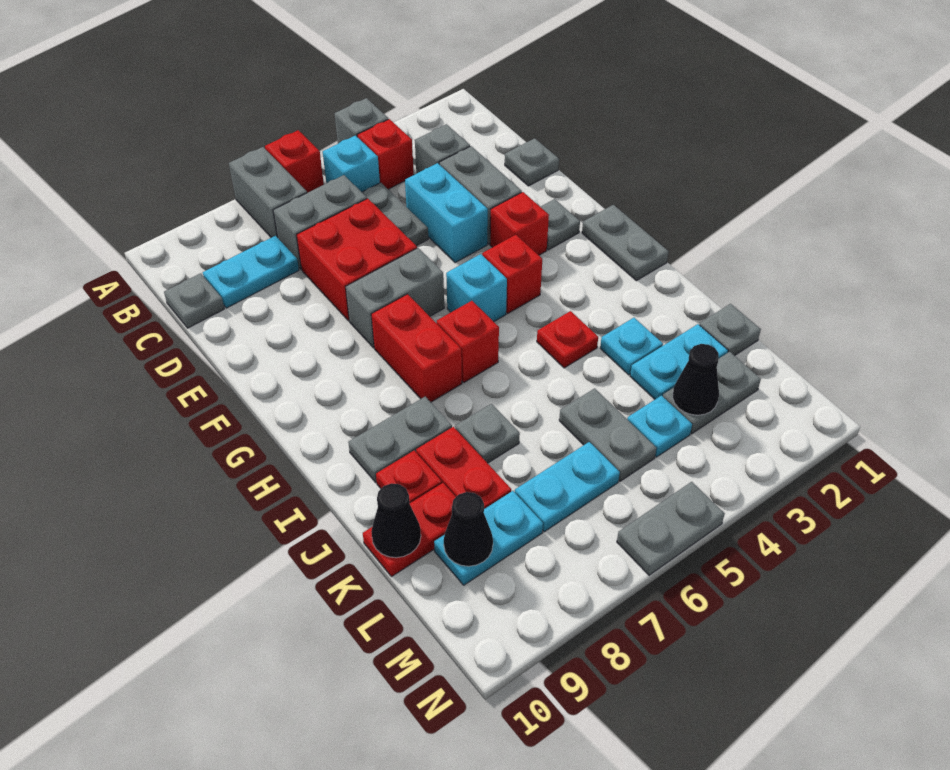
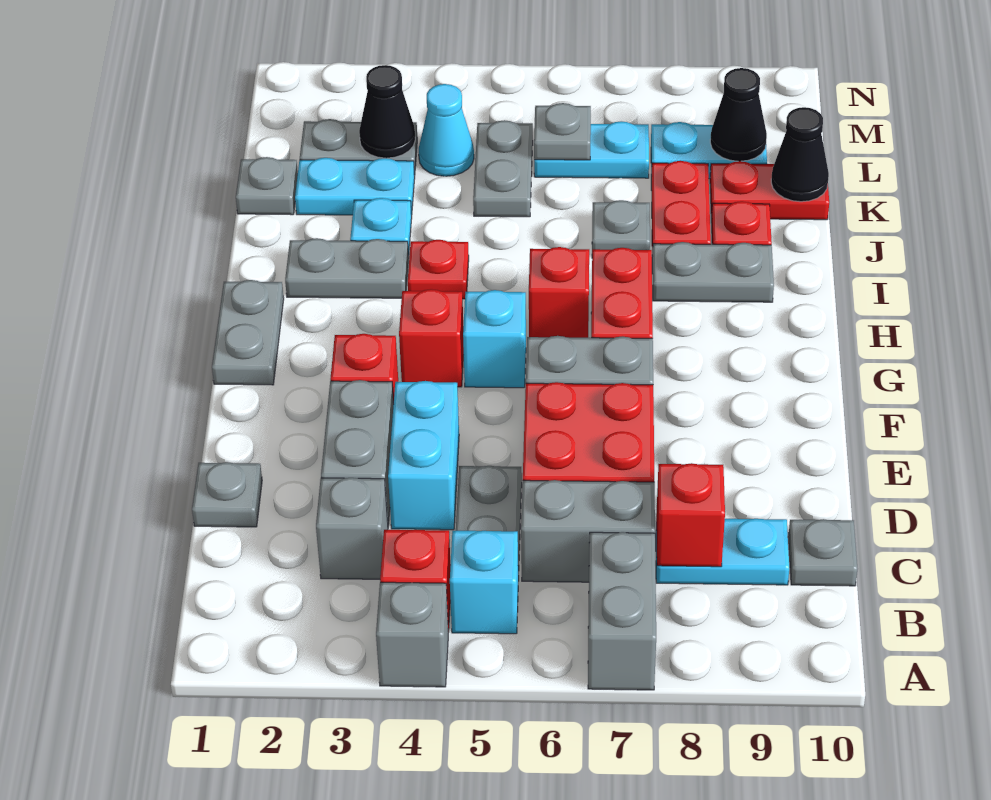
red 1x1 brick [265,130,324,193] -> red 1x1 brick moved to [656,463,725,567]
grey 1x1 plate [541,199,580,250] -> grey 1x1 plate moved to [534,103,591,160]
cyan 1x1 plate [627,395,692,457] -> cyan 1x1 cone [419,84,474,176]
grey 1x2 plate [617,482,725,575] -> grey 1x2 plate moved to [285,238,409,298]

